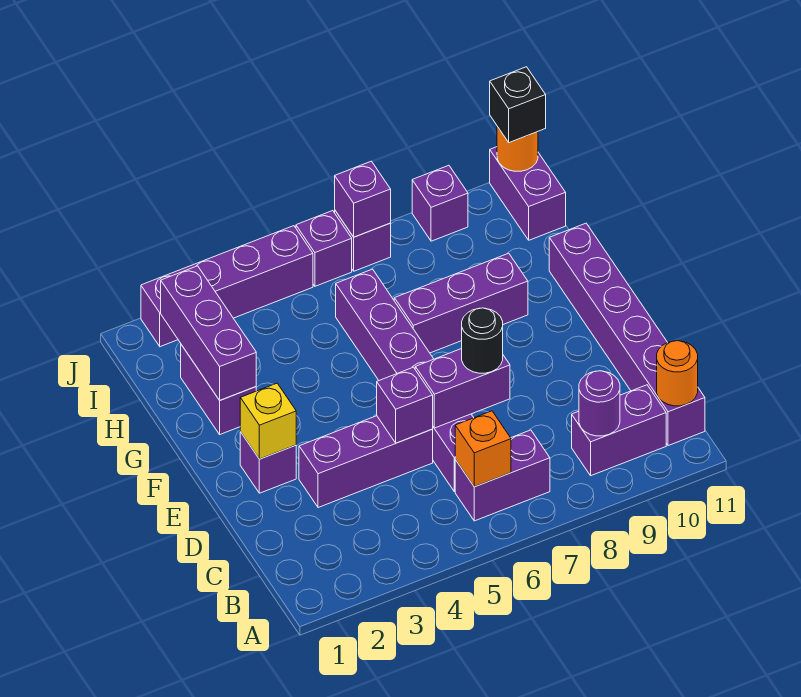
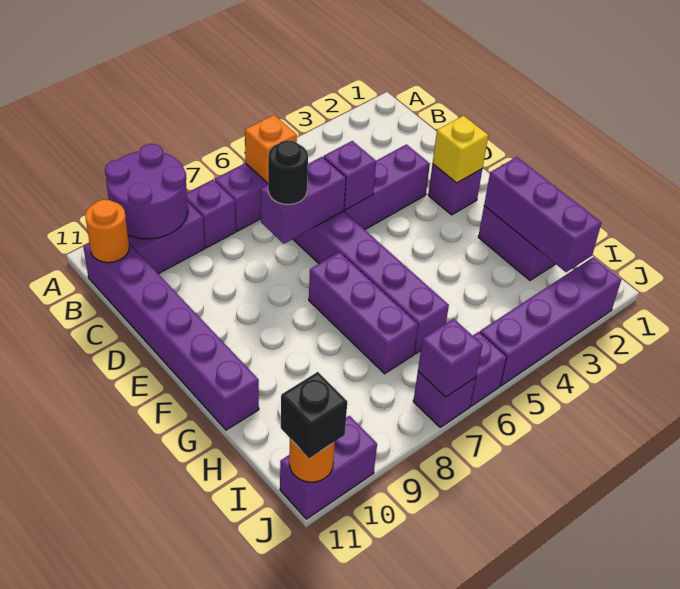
purple 1x1 round brick [579,371,620,436] -> purple 2x2 round brick [105,144,188,239]
purple 1x3 brick [394,253,528,353] -> purple 1x3 brick turned to [309,252,418,374]
purple 1x2 brick [490,147,566,240] -> purple 1x2 brick turned to [280,416,377,519]
purple 1x1 brick [412,165,468,241] -> purple 1x1 brick moved to [187,180,236,248]

